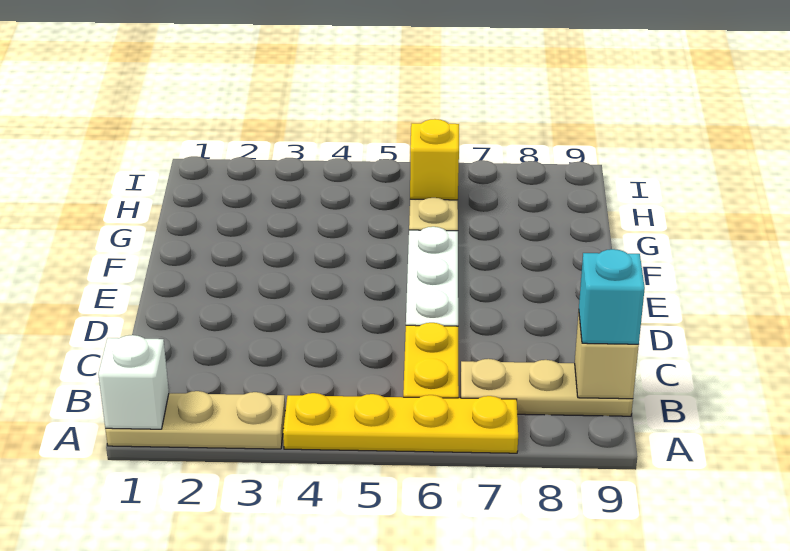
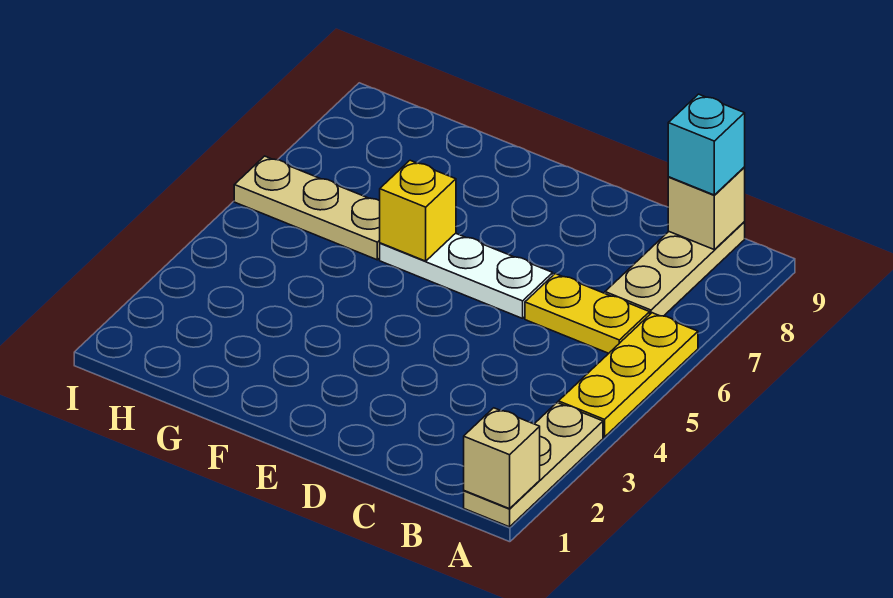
white 1x1 brick [98,335,169,429] -> tan 1x1 brick [464,408,540,509]
yellow 1x4 plate [283,393,518,453] -> yellow 1x3 plate [558,313,698,437]
yellow 1x1 brick [410,119,459,200] -> yellow 1x1 brick moved to [380,160,456,261]

